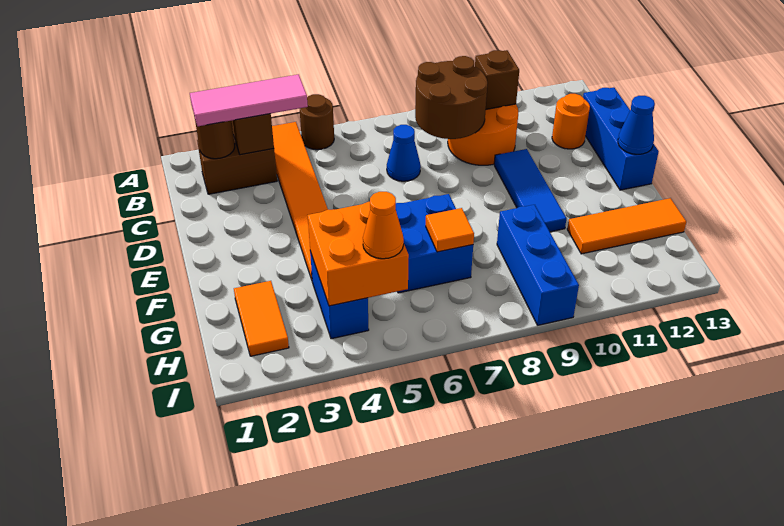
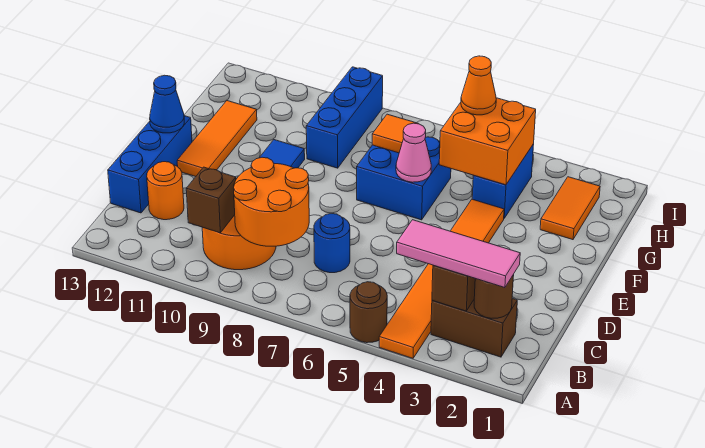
brown 2x2 round brick [415,56,488,139] -> orange 2x2 round brick [234,157,309,246]
blue 1x1 cone [387,125,421,181] -> blue 1x1 round brick [314,213,350,273]
none -> pink 1x1 cone [396,123,431,182]
orange 1x3 tile [567,198,686,254] -> orange 1x3 tile turned to [177,101,257,177]

